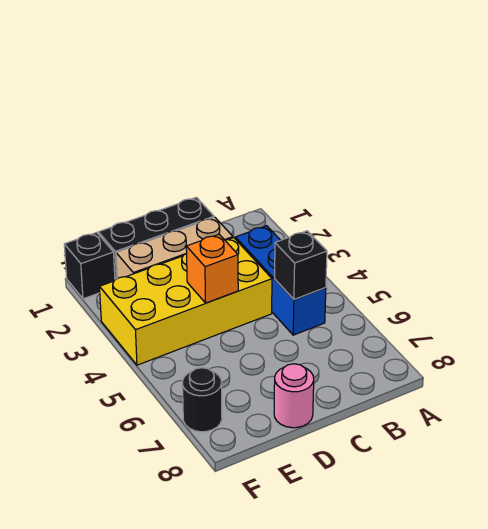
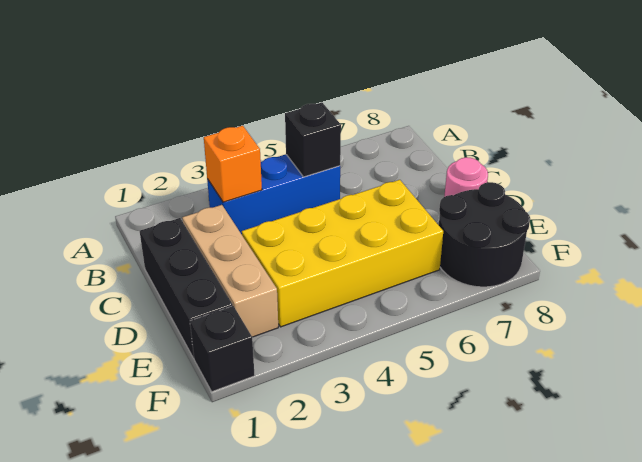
yellow 2x4 brick [100,238,272,365] -> yellow 2x4 brick turned to [242,180,443,327]
orange 1x1 brick [186,234,238,303] -> orange 1x1 brick moved to [204,126,262,202]
black 1x1 round brick [182,368,222,432] -> black 2x2 round brick [439,182,530,287]

